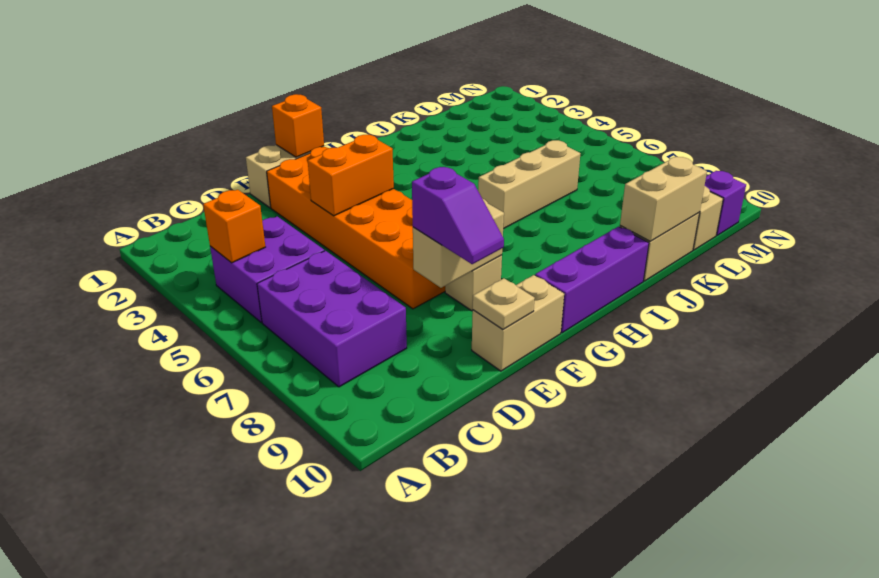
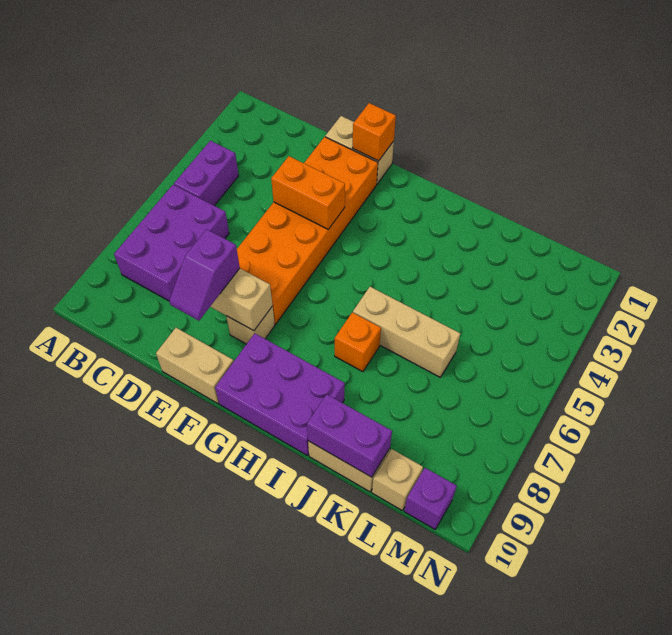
purple 2x2 brick [210,216,324,323] -> purple 1x2 brick [174,141,239,206]
orange 1x1 brick [203,190,265,263] -> orange 1x1 brick moved to [335,313,381,372]
tan 1x1 plate [473,278,535,329] -> none
purple 1x3 brick [535,226,649,333] -> purple 2x3 brick [215,333,345,456]
tan 1x2 brick [620,157,707,241] -> purple 1x2 brick [307,394,392,477]

